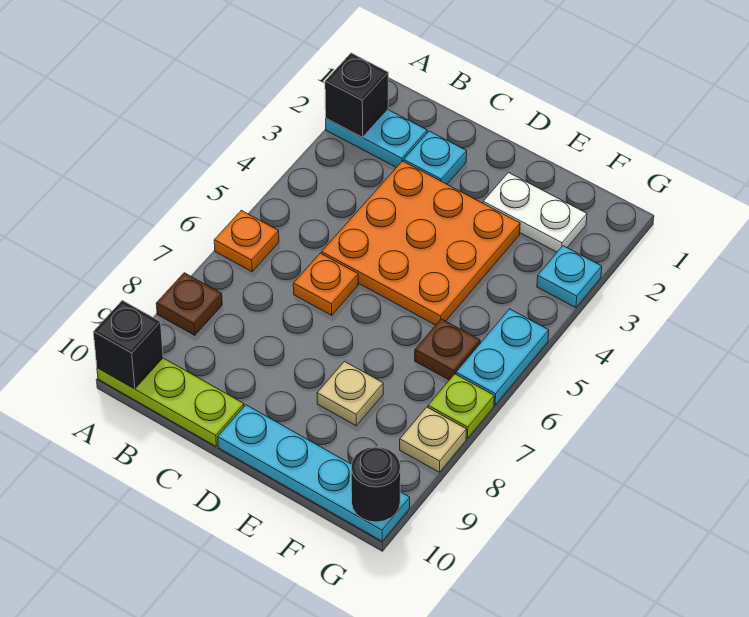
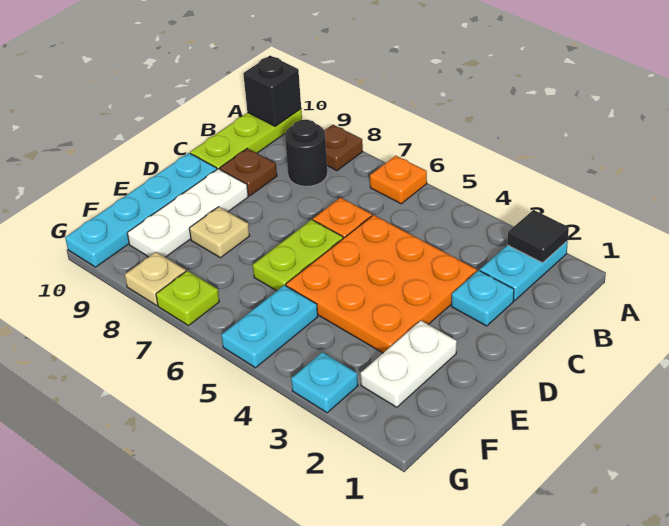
black 1x1 brick [325,53,388,137] -> black 1x1 tile [507,210,569,263]
none -> lime 1x2 plate [253,220,343,291]
none -> white 1x3 plate [127,169,248,257]
brown 1x1 plate [415,319,480,380] -> brown 1x1 plate moved to [220,149,277,196]
cyan 1x2 plate [456,309,549,405] -> cyan 1x2 plate turned to [221,285,318,368]
black 1x1 round brick [351,447,401,522] -> black 1x1 round brick moved to [285,120,328,186]

